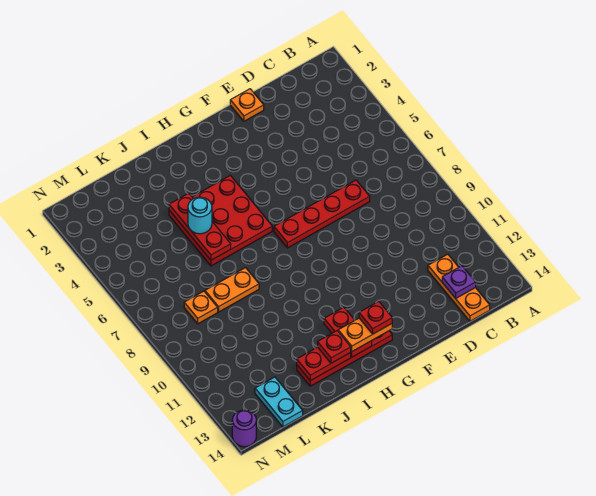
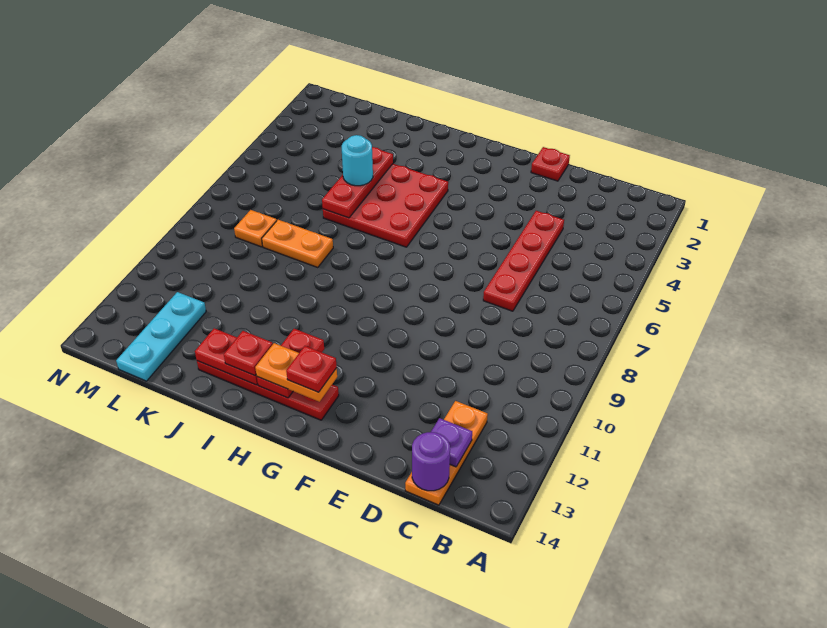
red 1x4 plate [274,180,370,248] -> red 1x4 plate turned to [483,211,564,311]
orange 1x1 plate [230,89,264,121] -> red 1x1 plate [531,147,570,181]
cyan 1x2 plate [255,377,303,427] -> cyan 1x3 plate [116,292,206,381]
purple 1x1 round brick [232,410,256,447] -> purple 1x1 round brick moved to [412,432,450,491]

